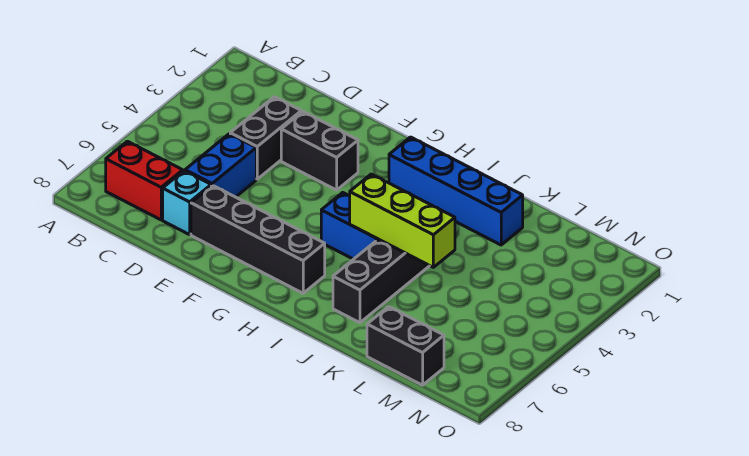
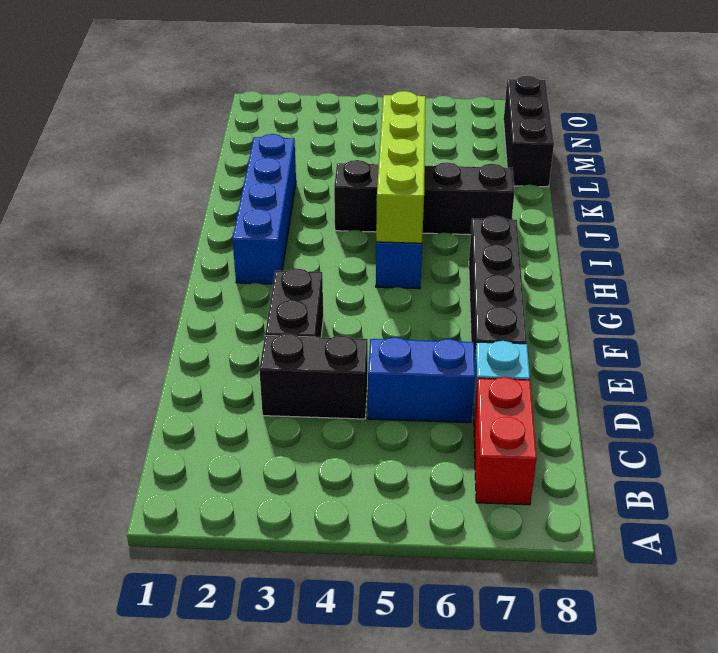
lime 1x3 brick [350,174,455,267] -> lime 1x4 brick [376,91,426,243]
black 1x2 brick [367,307,444,385] -> black 1x3 brick [504,76,554,187]

